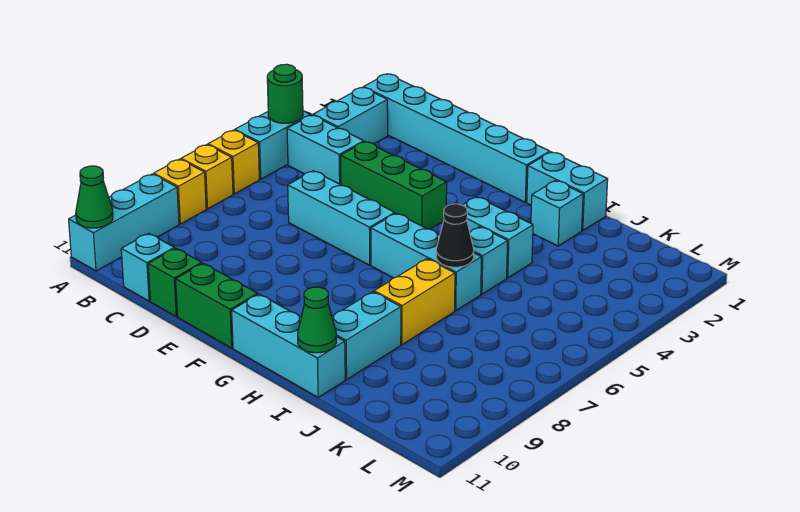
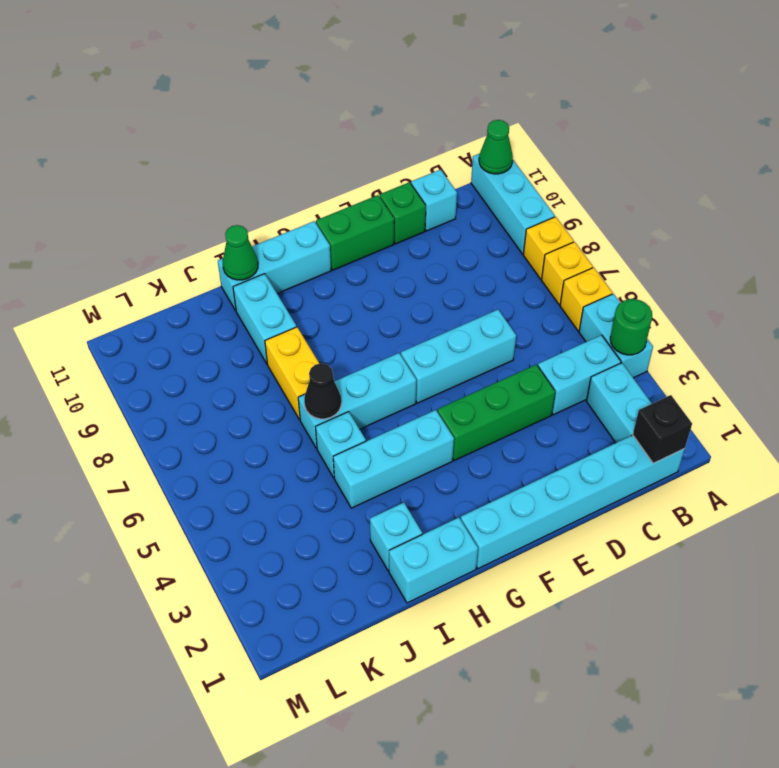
none -> black 1x1 brick [633,395,692,463]
cyan 1x2 brick [463,197,533,278] -> cyan 1x3 brick [333,410,454,508]

